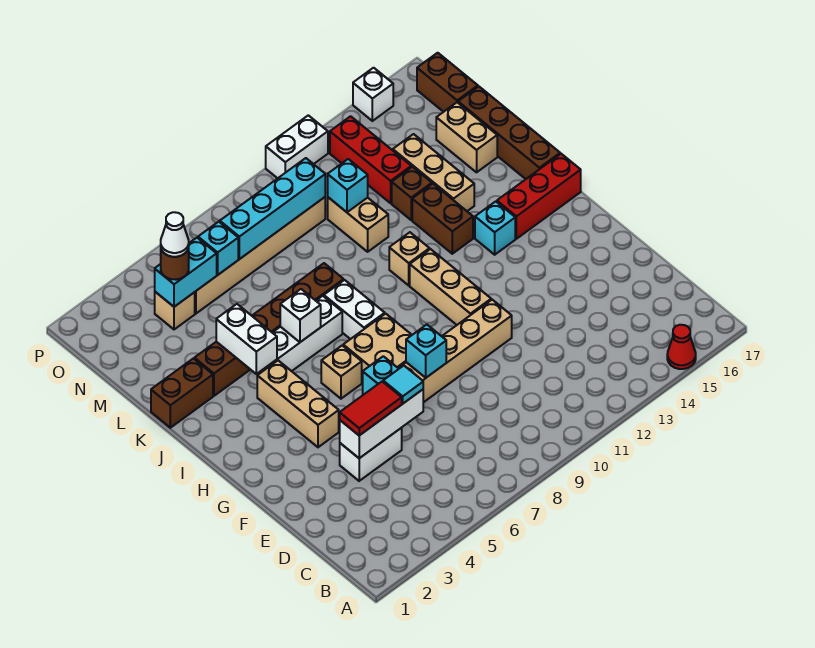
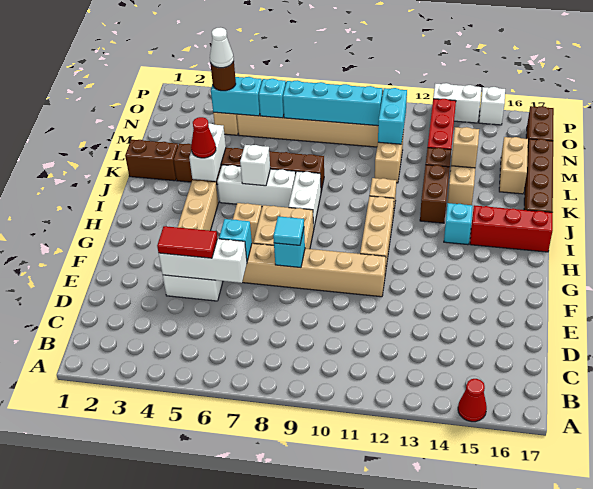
cyan 1x1 tile [383,366,423,403] -> cyan 1x1 tile moved to [273,216,304,245]
none -> red 1x1 cone [191,117,216,158]
none -> tan 1x1 brick [451,127,479,168]
cyan 1x1 brick [328,159,368,212] -> cyan 1x2 brick [378,88,407,144]
white 1x2 brick [266,115,328,178] -> white 1x2 brick moved to [433,83,481,123]

